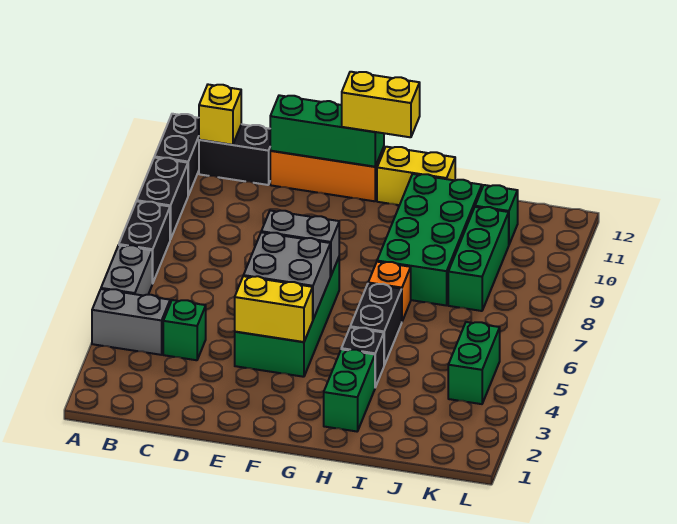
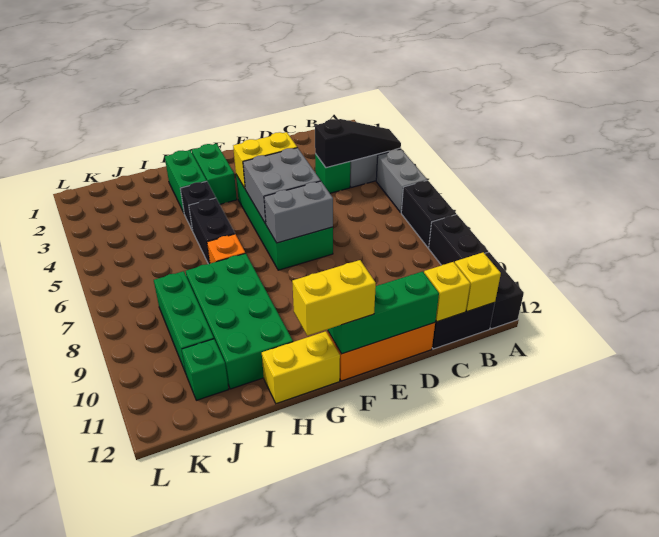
none -> black 1x3 slope [315,119,401,168]
none -> yellow 1x1 brick [424,262,470,322]
green 1x2 brick [448,322,500,404] -> green 1x2 brick moved to [192,144,237,204]

